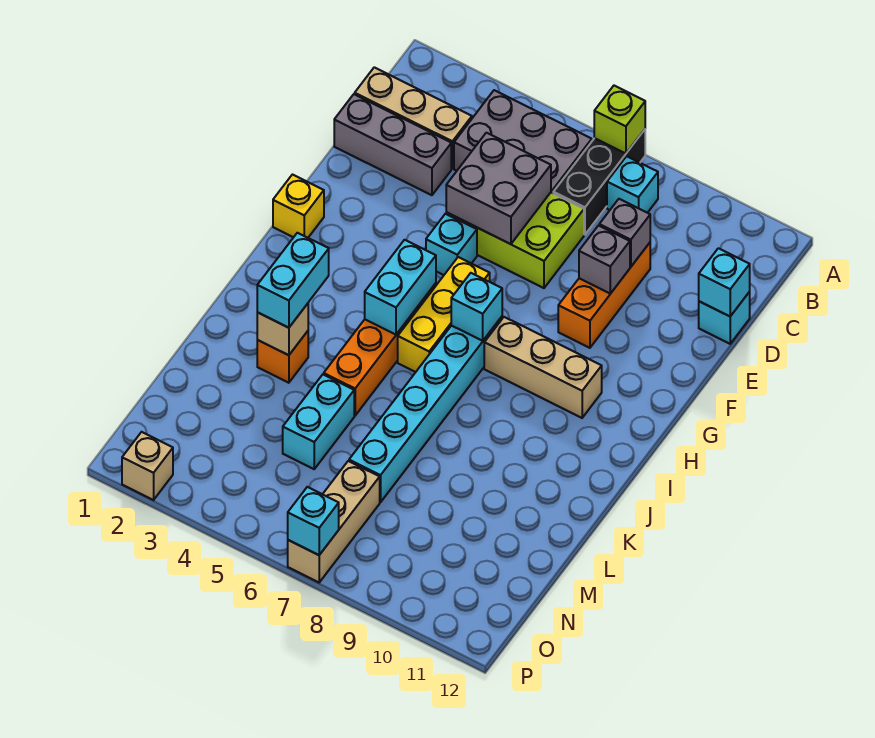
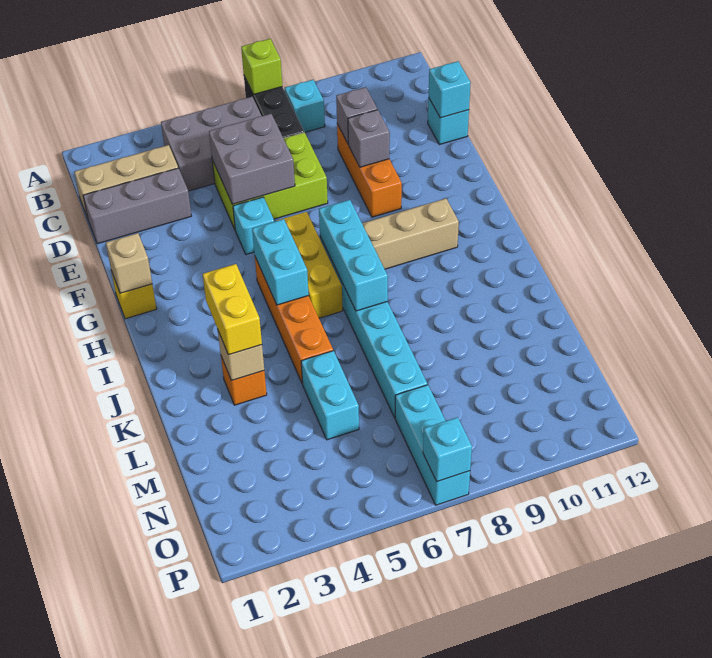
cyan 1x1 brick [451,273,502,341] -> cyan 1x3 brick [319,200,388,311]
cyan 1x2 brick [257,233,329,328] -> yellow 1x2 brick [203,264,262,355]
tan 1x3 brick [288,461,380,582] -> cyan 1x3 brick [395,385,470,505]
tan 1x1 brick [122,432,173,500] -> tan 1x1 brick moved to [106,233,152,293]

